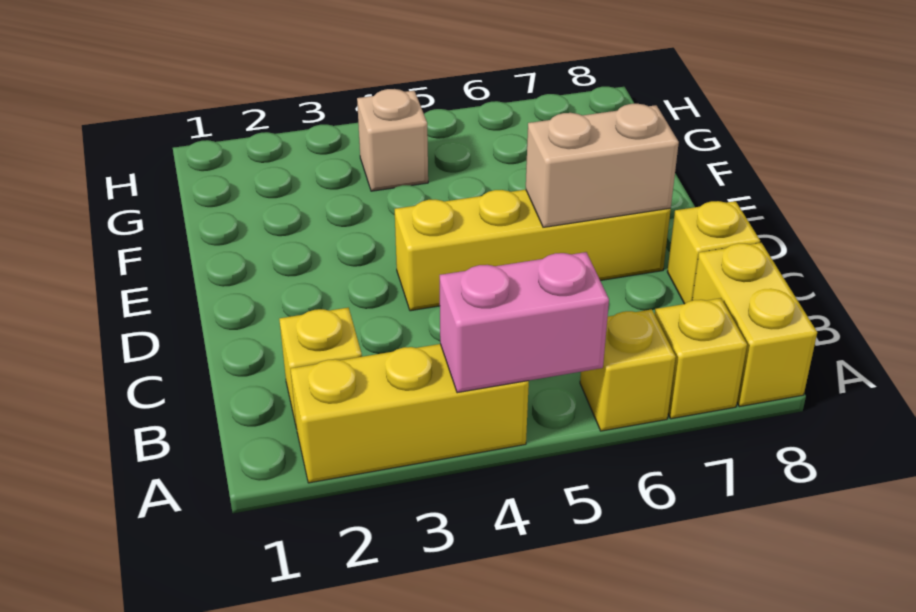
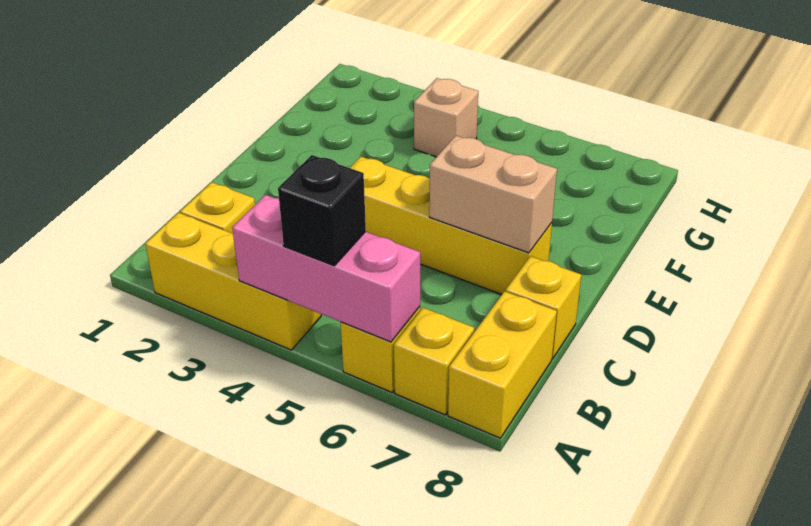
pink 1x2 brick [440,252,609,393] -> pink 1x3 brick [232,195,420,342]
none -> black 1x1 brick [278,155,366,266]

